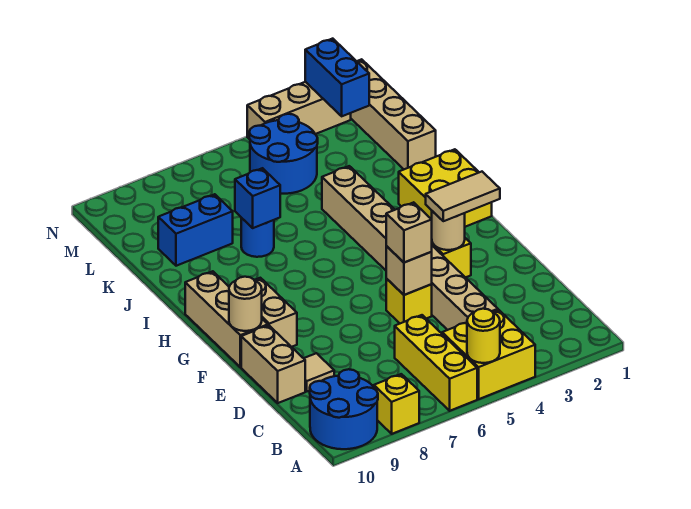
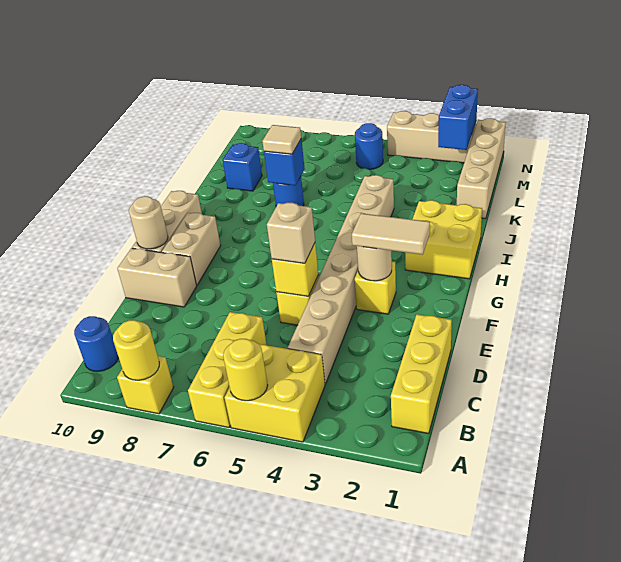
none -> yellow 1x1 round brick [113,320,159,380]
blue 2x2 round brick [310,369,378,449] -> blue 1x1 round brick [74,316,118,371]
none -> yellow 1x3 brick [391,314,452,434]
tan 1x1 tile [304,353,334,391] -> tan 1x1 tile moved to [262,125,301,154]
tan 1x2 brick [241,325,305,403] -> tan 1x2 brick turned to [117,248,197,307]
tan 1x1 brick [386,246,432,295] -> yellow 1x1 brick [272,243,319,296]
blue 1x2 brick [158,194,233,266] -> blue 1x1 brick [223,143,262,191]
blue 2x2 round brick [249,114,318,194] -> blue 1x1 round brick [355,123,383,169]

